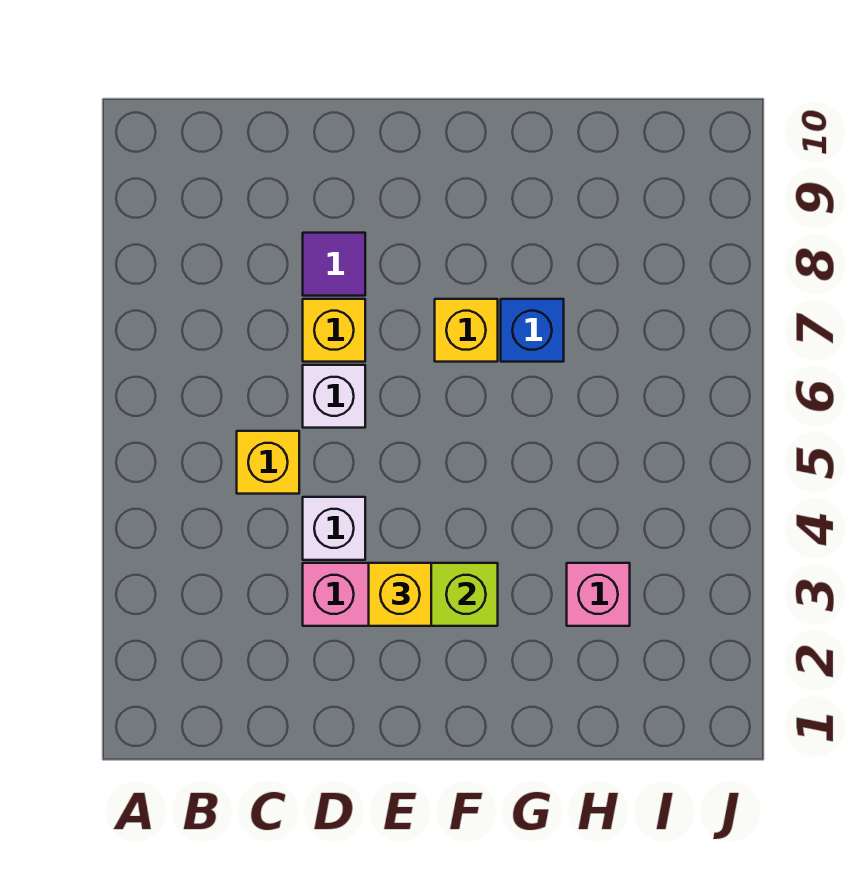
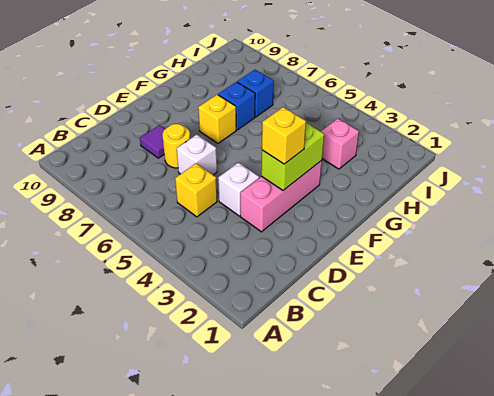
yellow 1x1 brick [303,299,365,362] -> yellow 1x1 round brick [163,124,190,168]
none -> blue 1x1 brick [237,70,274,117]

